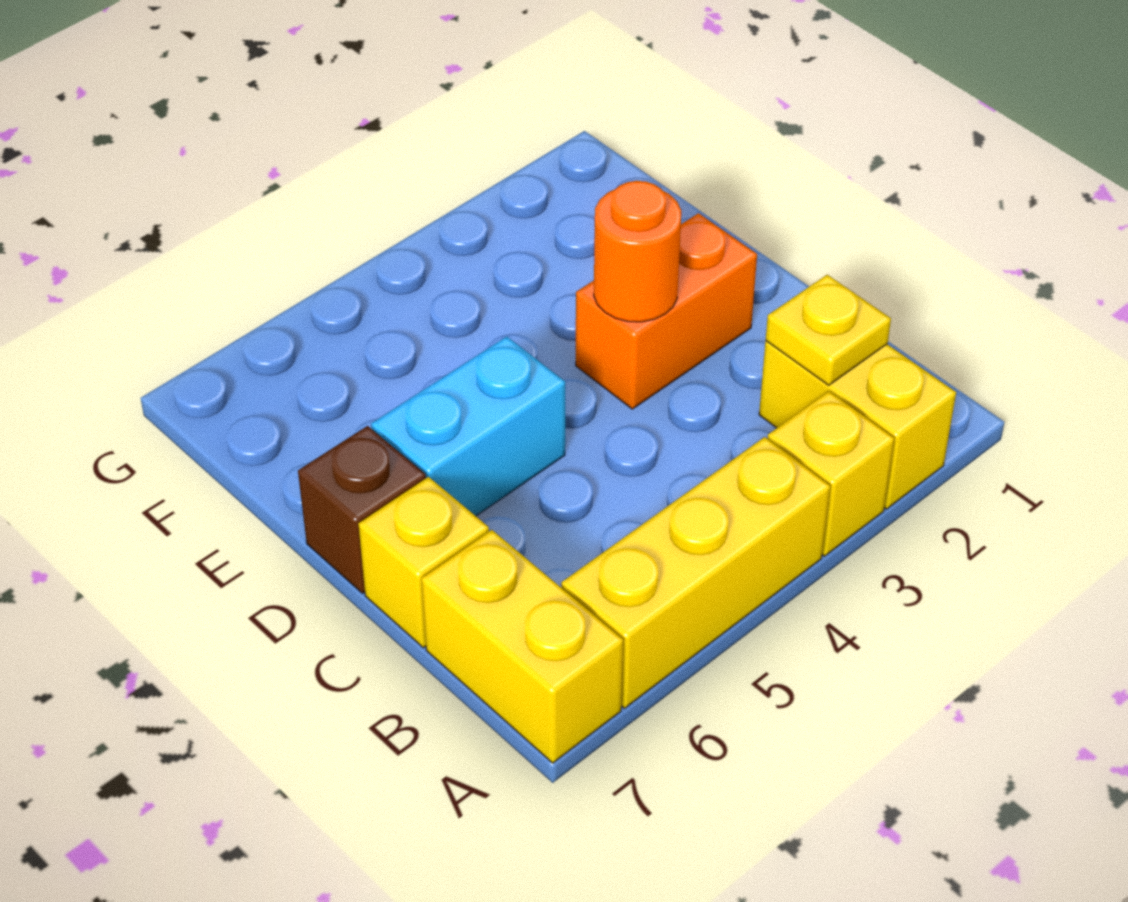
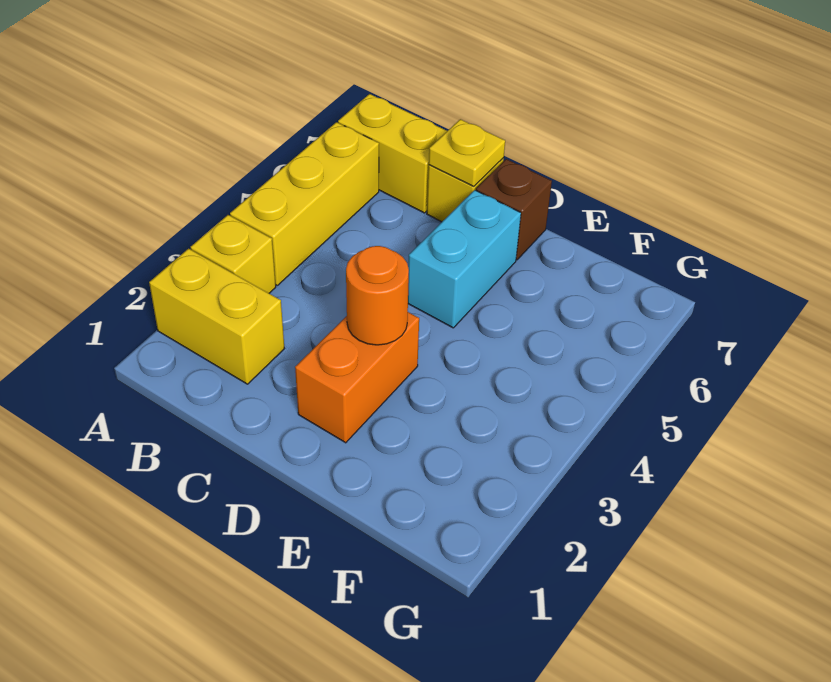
yellow 1x1 plate [766,275,891,385] -> yellow 1x1 plate moved to [429,119,505,187]

